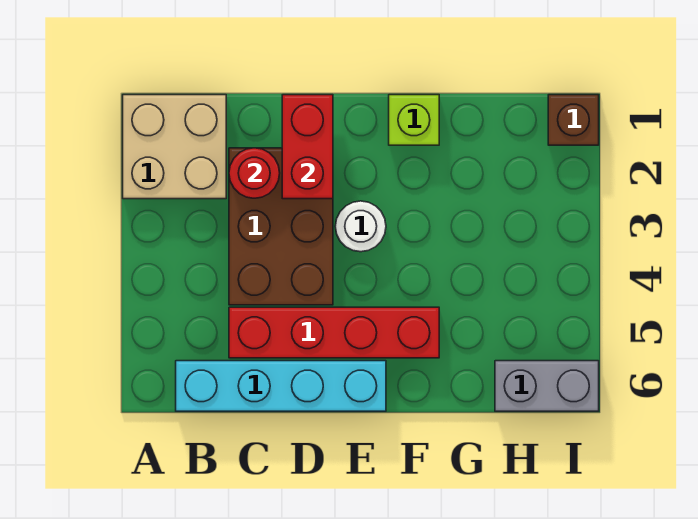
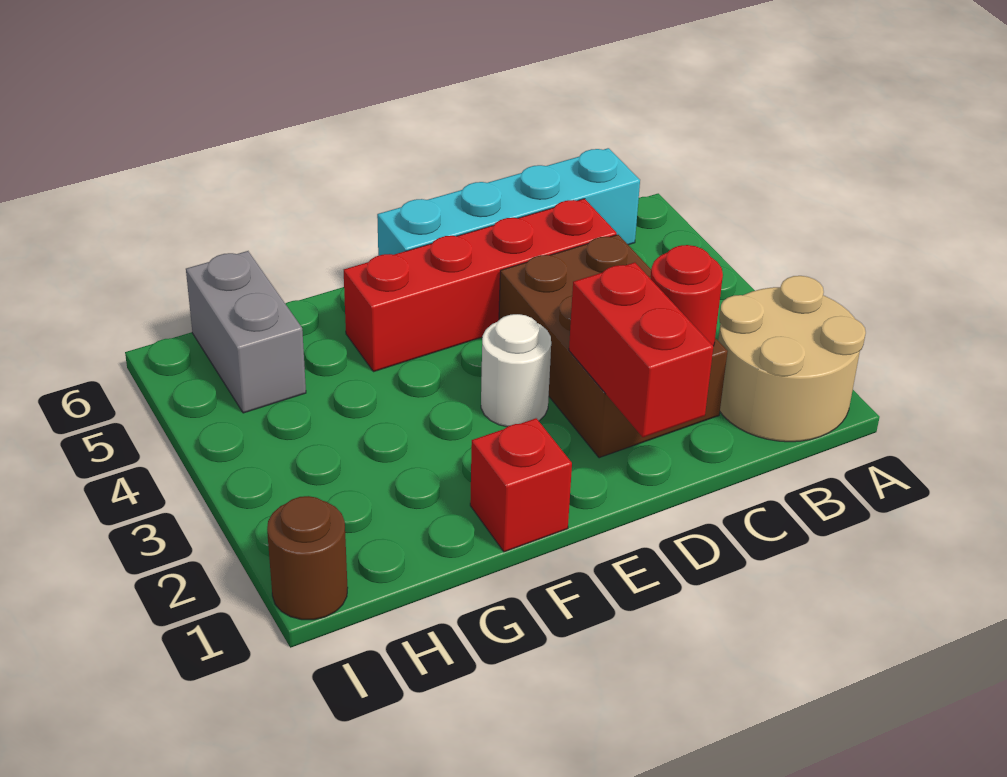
tan 2x2 brick [123,95,226,199] -> tan 2x2 round brick [718,276,866,442]
lime 1x1 brick [389,95,439,145] -> red 1x1 brick [470,418,572,552]
grey 1x2 brick [495,361,599,411] -> grey 1x2 brick turned to [186,251,306,413]
brown 1x1 brick [548,95,599,145] -> brown 1x1 round brick [267,496,348,620]

